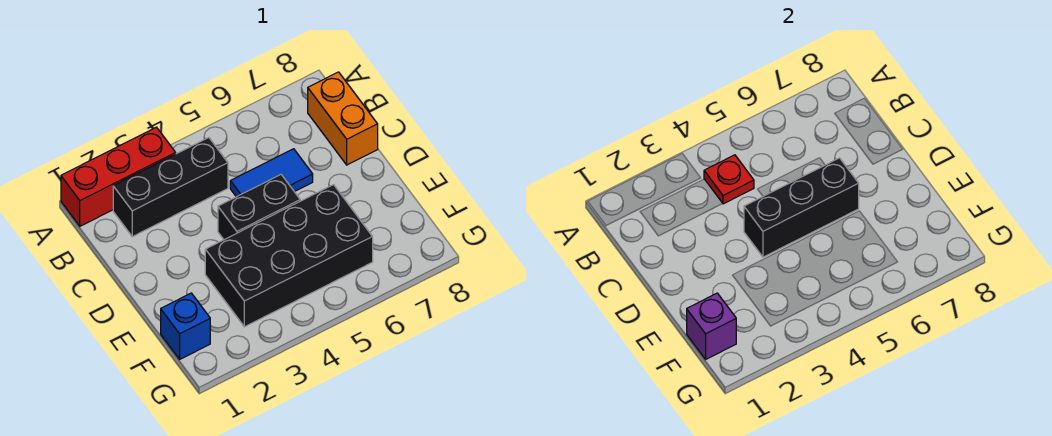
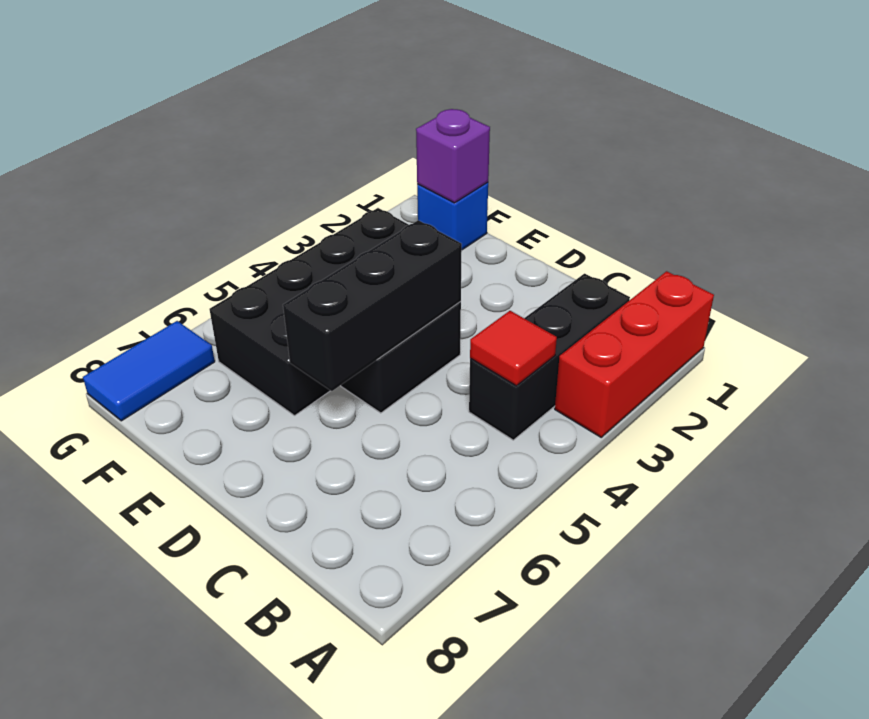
red 1x1 plate [704,155,754,204] -> red 1x1 tile [470,311,557,386]
orange 1x2 brick [308,72,378,165] -> none
blue 1x2 tile [230,149,313,197] -> blue 1x2 tile moved to [83,321,215,421]

